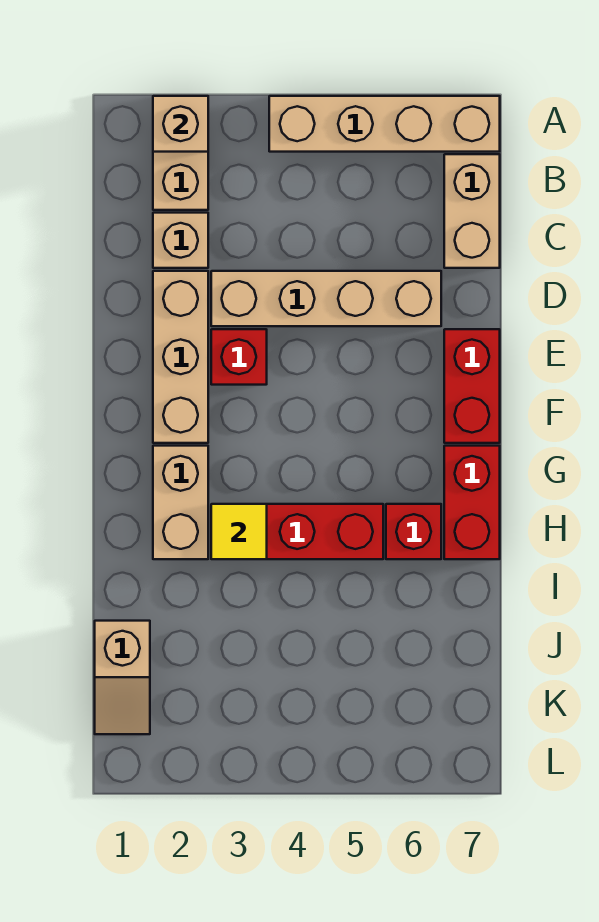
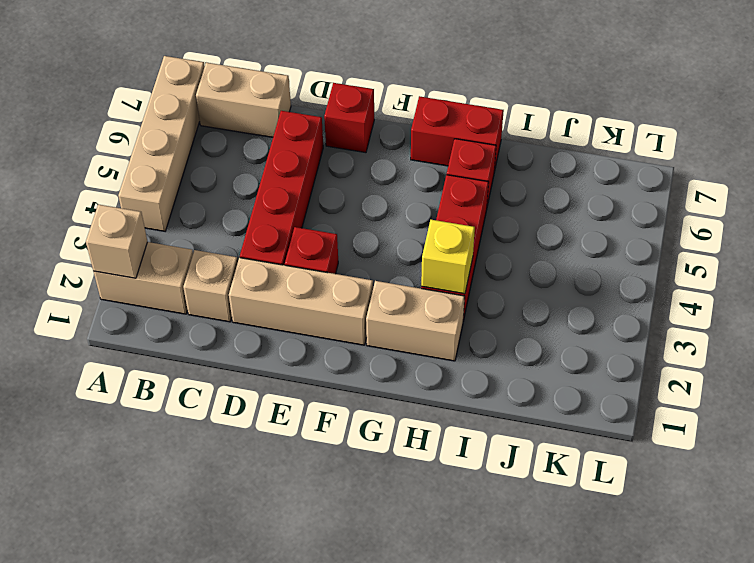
tan 1x4 brick [211,271,441,326] -> red 1x4 brick [240,111,323,265]
red 1x2 brick [444,329,500,443] -> red 1x1 brick [324,83,374,153]
yellow 1x1 tile [211,504,267,559] -> yellow 1x1 brick [421,220,475,294]
tan 1x2 slope [95,621,150,734] -> none

